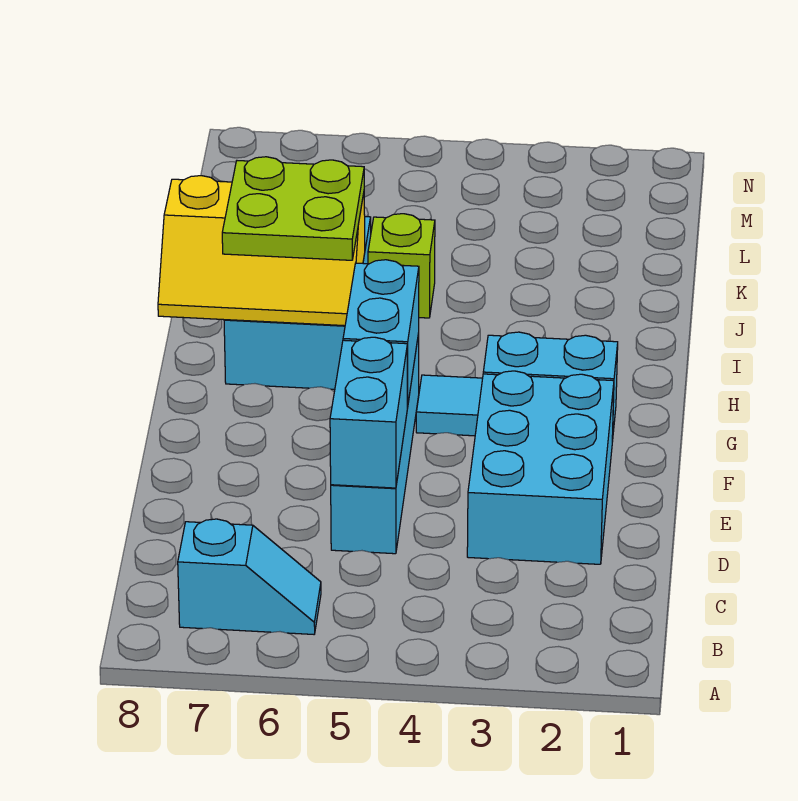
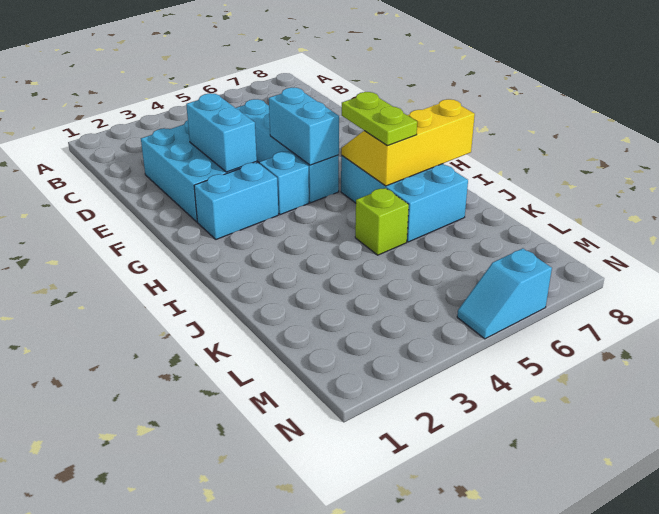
cyan 1x2 slope [178,519,321,634] -> cyan 1x2 slope moved to [457,248,552,339]
cyan 1x2 brick [330,337,407,488] -> cyan 1x2 brick moved to [186,93,257,172]
cyan 1x1 tile [416,375,483,436] -> cyan 1x1 brick [259,152,309,215]
lime 2x2 plate [222,157,364,260] -> lime 1x2 plate [342,92,417,146]

